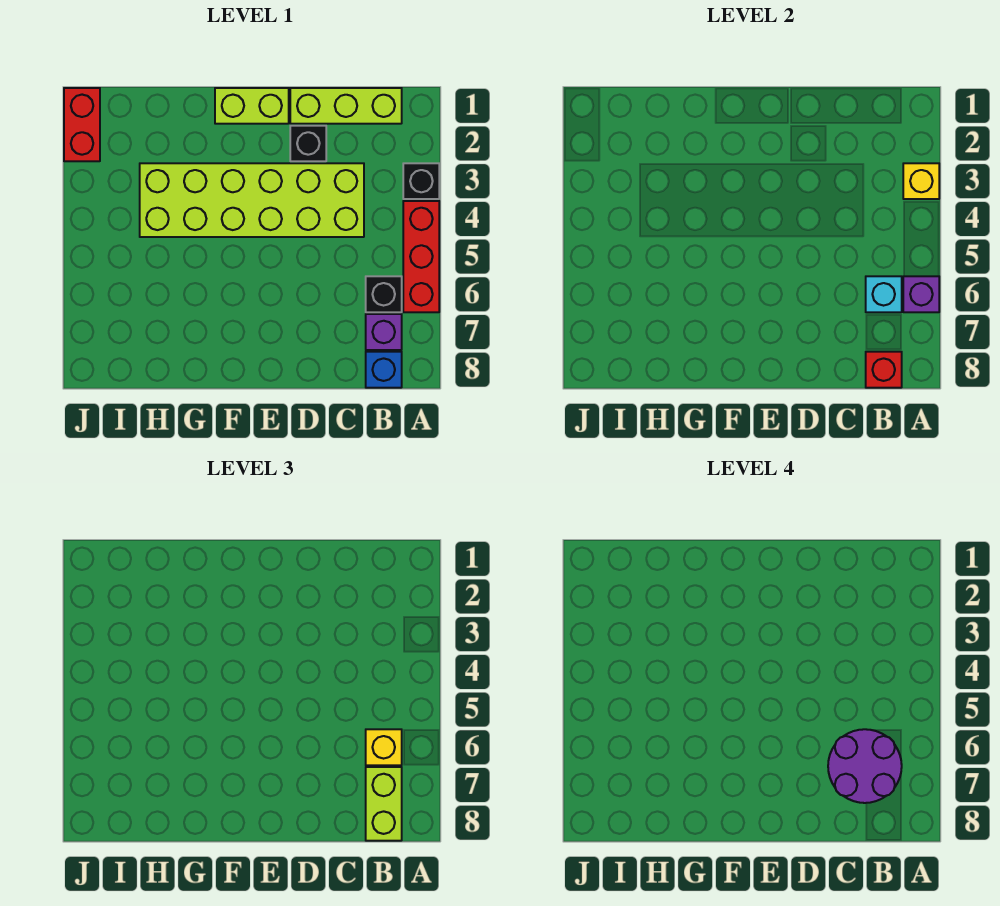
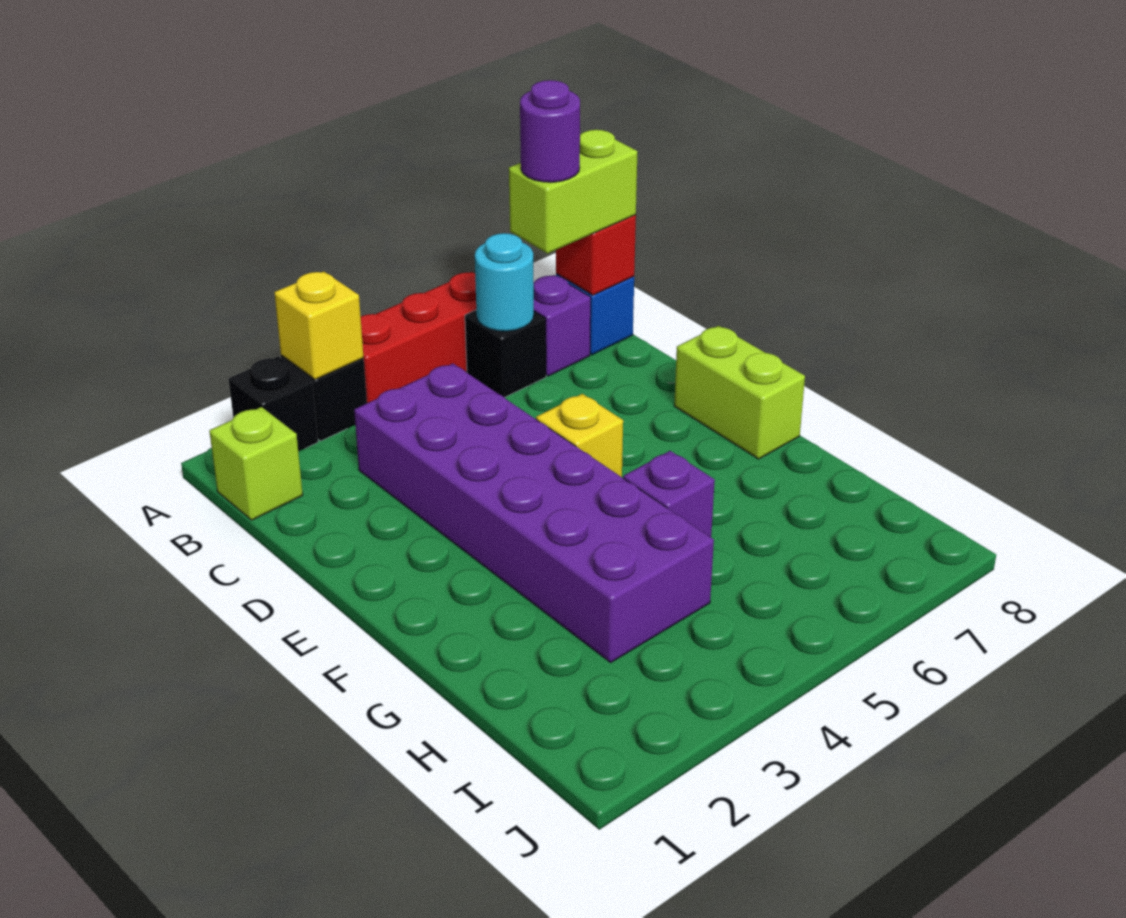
purple 1x1 brick [903,276,939,312] -> purple 1x1 brick moved to [623,451,715,537]
lime 1x3 brick [290,88,402,124] -> lime 1x1 brick [209,407,303,520]
cyan 1x1 brick [866,276,902,312] -> cyan 1x1 round brick [475,233,534,331]
yellow 1x1 brick [366,729,402,765] -> yellow 1x1 brick moved to [536,394,623,477]
purple 2x2 round brick [828,729,902,803] -> purple 1x1 round brick [520,80,580,182]
lime 2x6 brick [140,163,364,237] -> purple 2x6 brick [354,363,714,663]
black 1x1 brick [290,126,326,161] -> black 1x1 brick moved to [229,357,318,451]
lime 1x2 brick [215,88,289,124] -> lime 1x2 brick moved to [674,326,805,459]
red 1x2 brick [64,88,100,161] -> none

